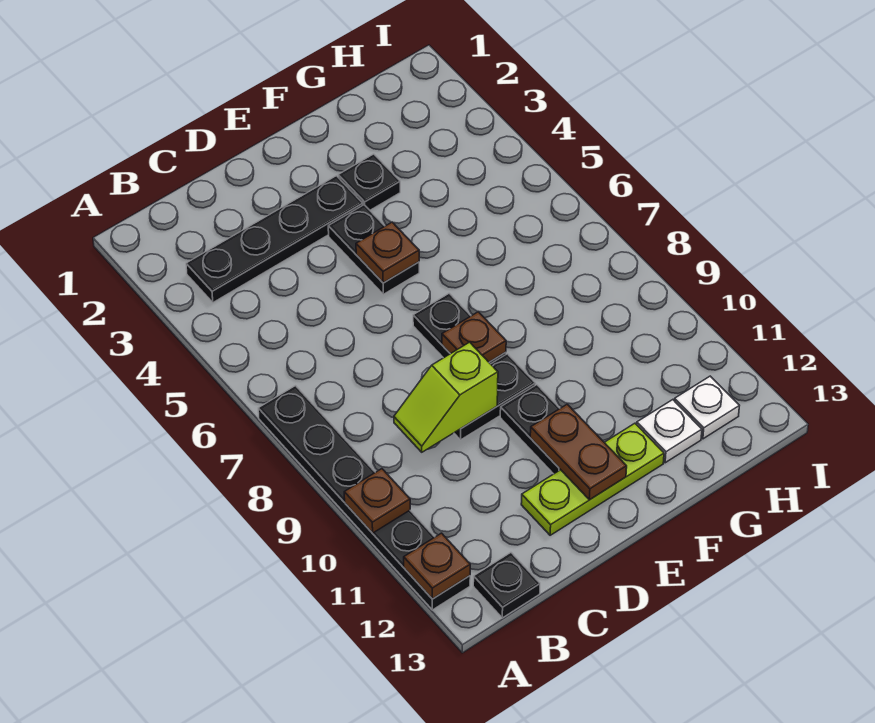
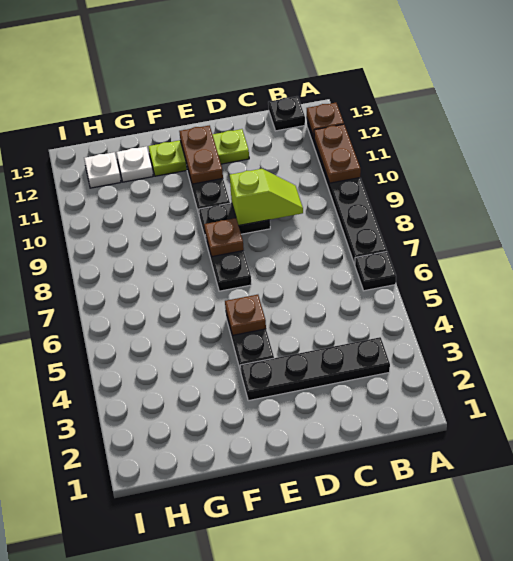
brown 1x1 plate [344,469,410,533] -> brown 1x2 plate [314,124,361,183]
black 1x1 plate [338,154,400,210] -> black 1x1 plate moved to [355,252,396,291]

